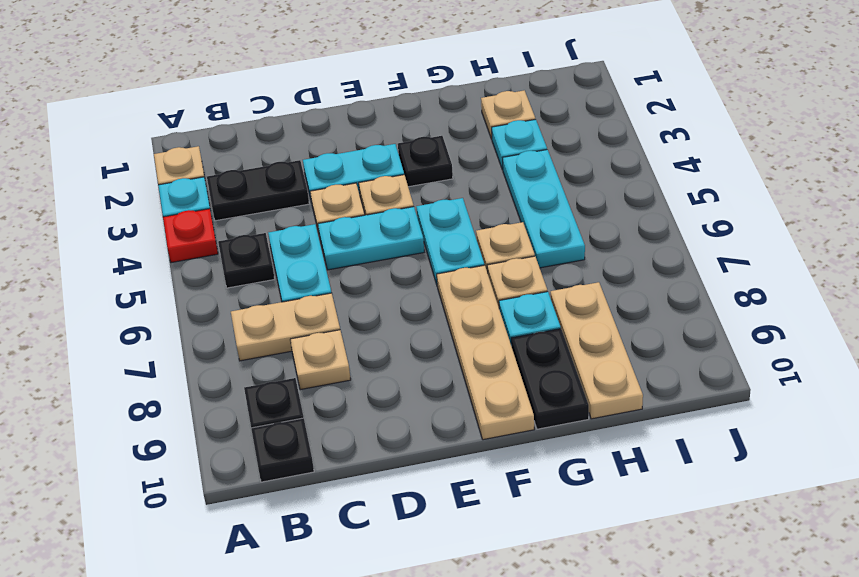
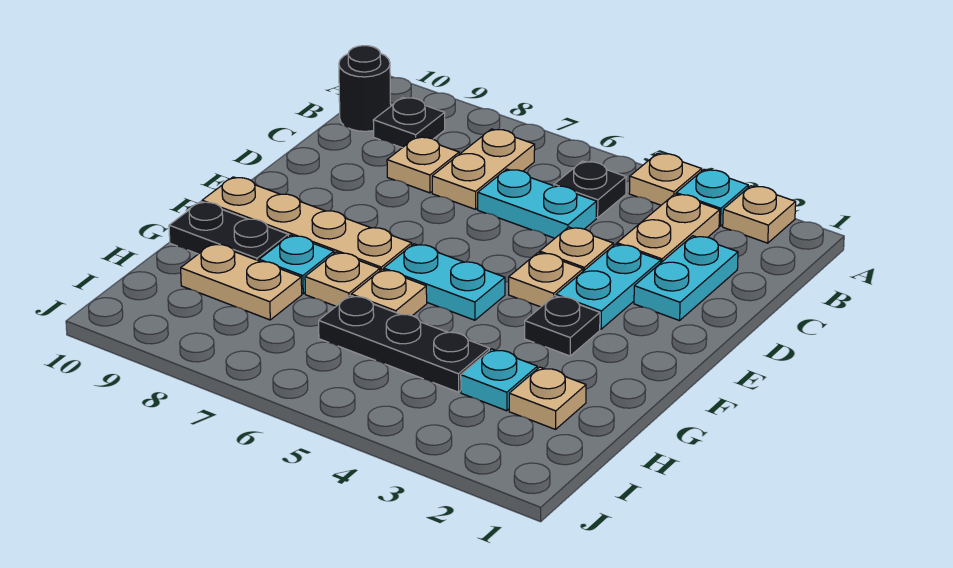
red 1x1 plate [163,209,218,263] -> tan 1x1 plate [629,153,702,205]
black 1x2 plate [207,160,309,221] -> tan 1x2 plate [617,194,720,262]
black 1x1 plate [251,418,314,482] -> black 1x1 round brick [339,46,391,131]
cyan 1x2 plate [318,207,424,270] -> cyan 1x2 plate moved to [634,236,738,321]
cyan 1x3 plate [503,150,585,268] -> black 1x3 plate [319,296,489,392]
tan 1x3 plate [551,282,643,419] -> tan 1x2 plate [181,244,302,320]

